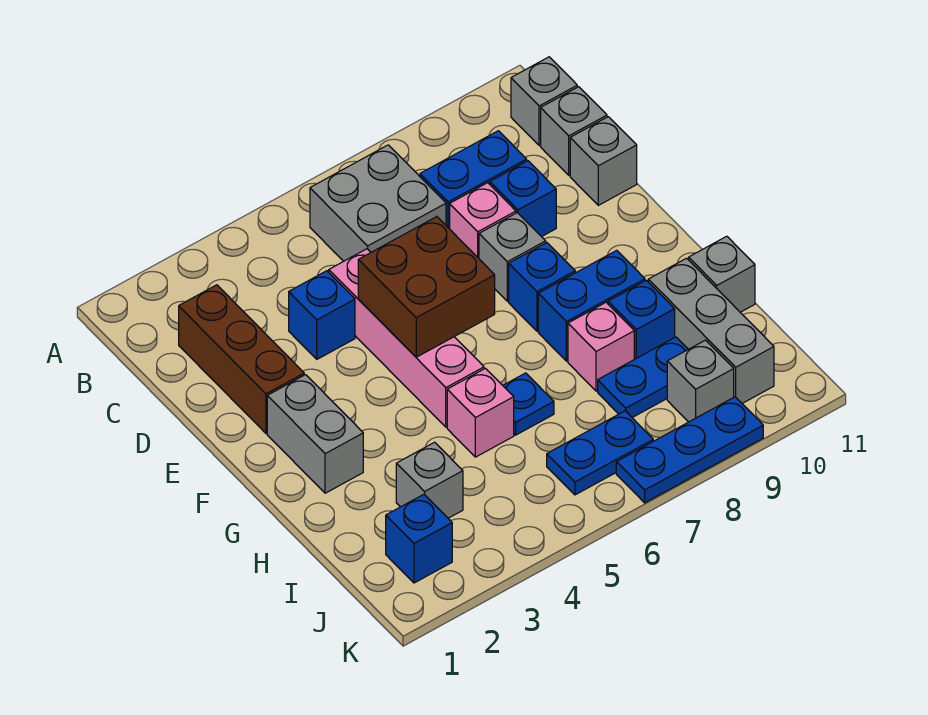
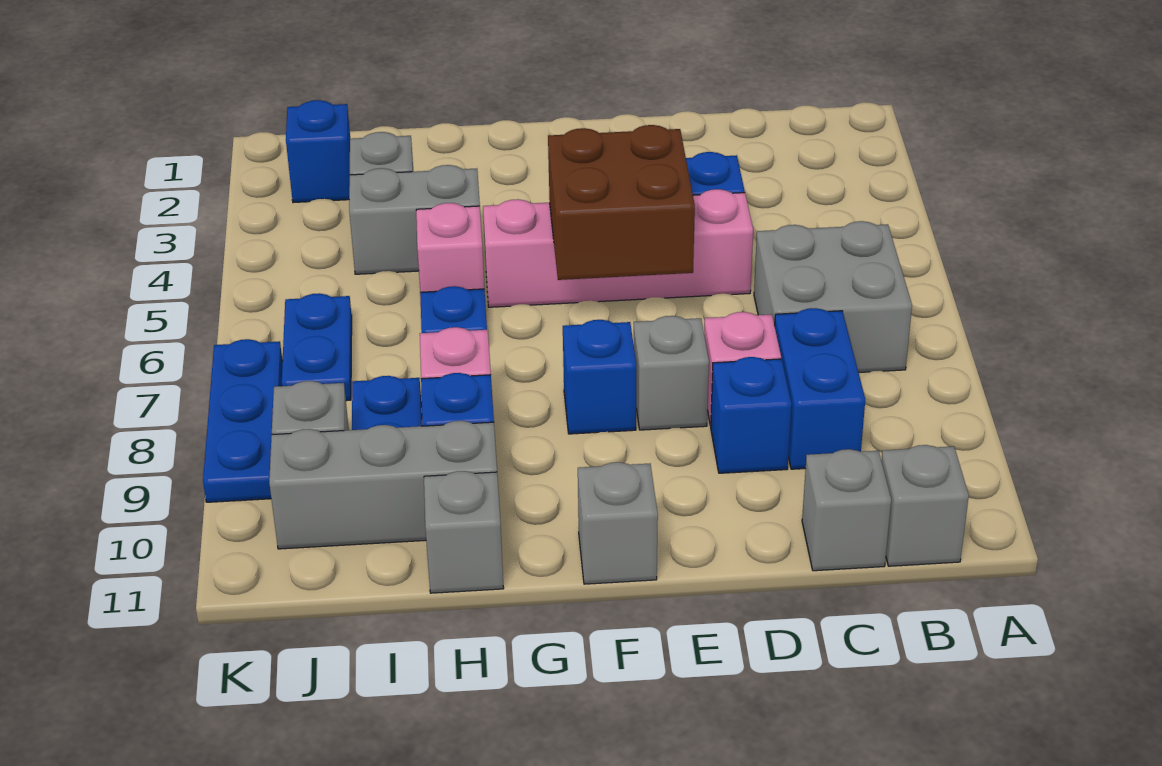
brown 1x3 brick [179,285,304,433] -> none
grey 1x1 brick [570,117,637,205] -> grey 1x1 brick moved to [578,462,658,584]
grey 1x2 brick [267,375,363,493] -> grey 1x2 brick moved to [349,165,480,274]
blue 1x2 brick [538,250,645,361] -> none

